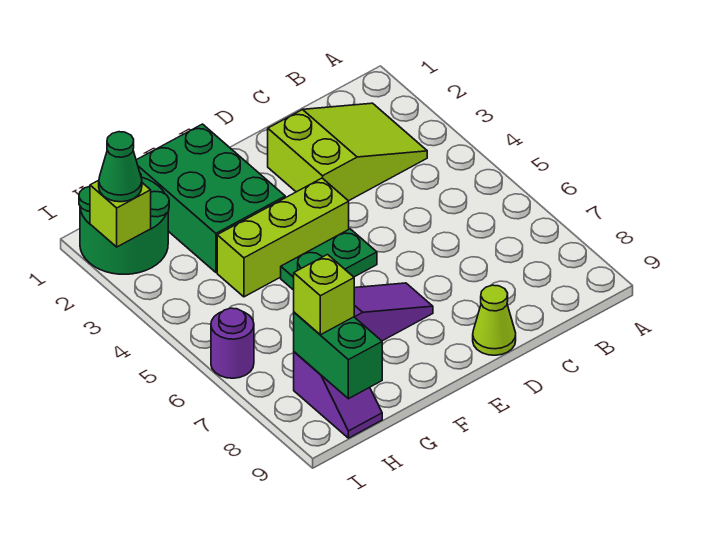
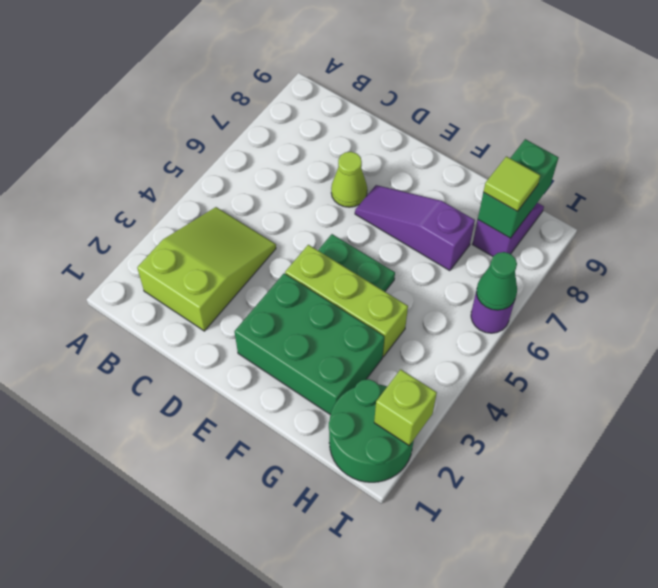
lime 2x3 slope [268,103,427,201] -> lime 2x3 slope turned to [137,207,276,331]
lime 1x1 cone [473,285,516,355] -> lime 1x1 cone moved to [331,152,367,207]
green 2x3 brick [136,124,285,272] -> green 2x3 brick turned to [235,273,384,415]
lime 1x1 brick [294,255,354,335] -> lime 1x1 tile [484,156,540,211]
green 1x1 cone [99,132,142,202] -> green 1x1 cone moved to [476,252,517,310]

